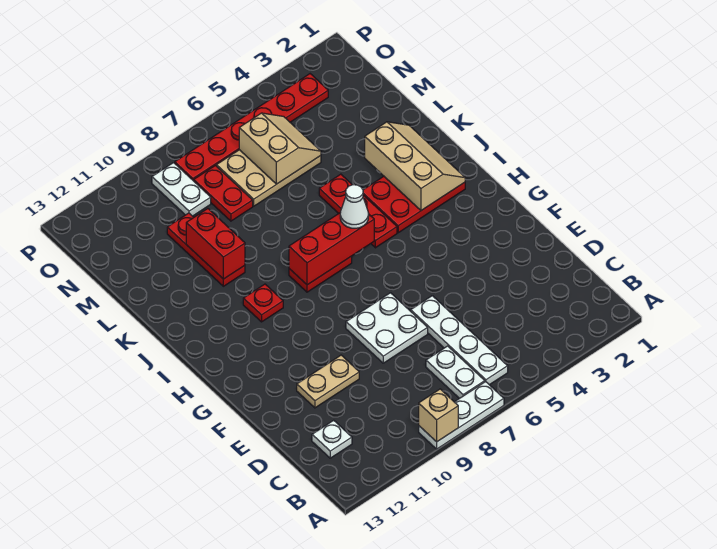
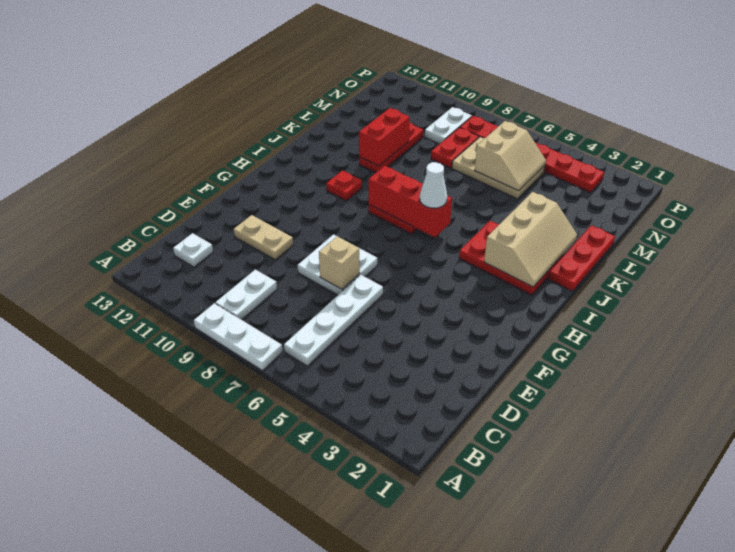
tan 1x1 brick [419,389,458,442] -> tan 1x1 brick moved to [319,237,360,289]
white 1x2 plate [426,346,485,399] -> white 1x2 plate moved to [215,269,277,320]
red 1x3 plate [319,174,397,248] -> red 1x3 plate moved to [548,225,615,291]

